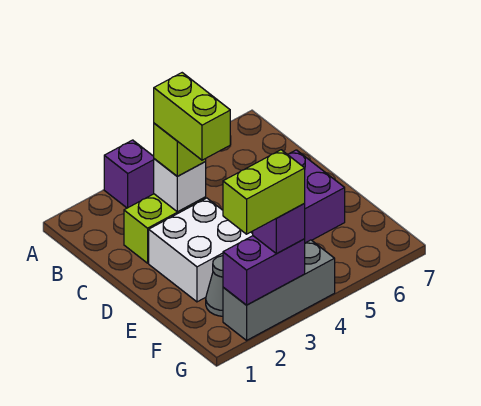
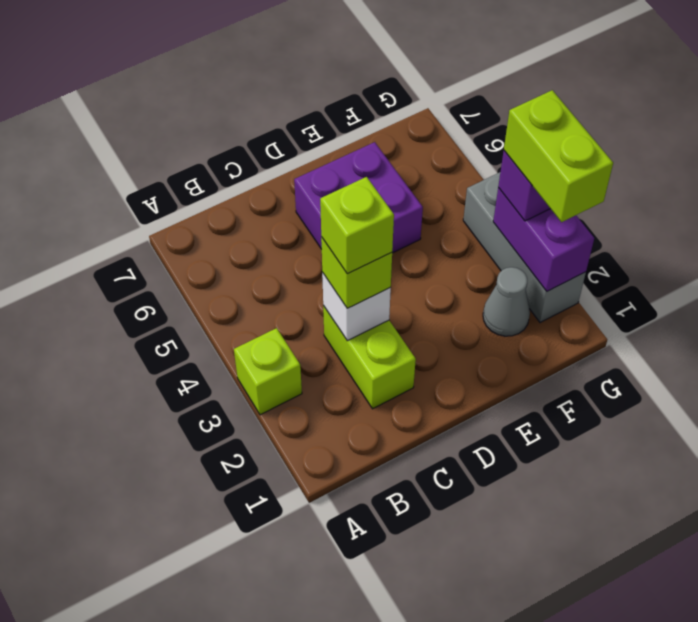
purple 1x1 brick [104,140,154,208] -> lime 1x1 brick [234,328,302,415]
lime 1x2 brick [154,73,230,160] -> lime 1x1 brick [320,177,394,274]
white 2x2 brick [149,198,253,302] -> none

